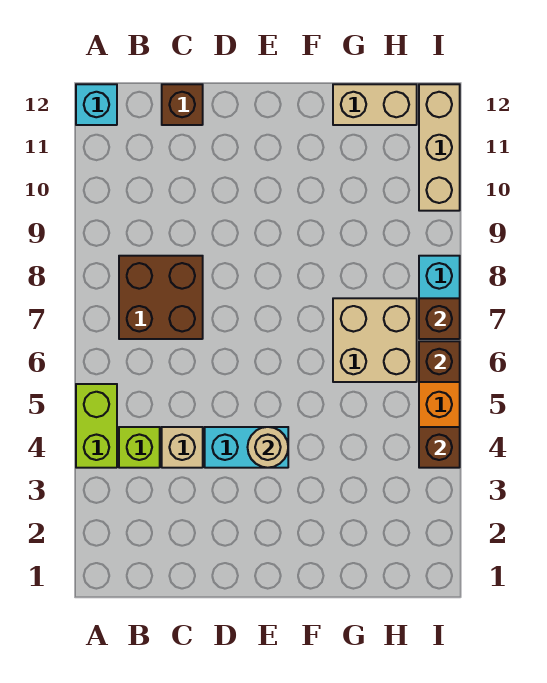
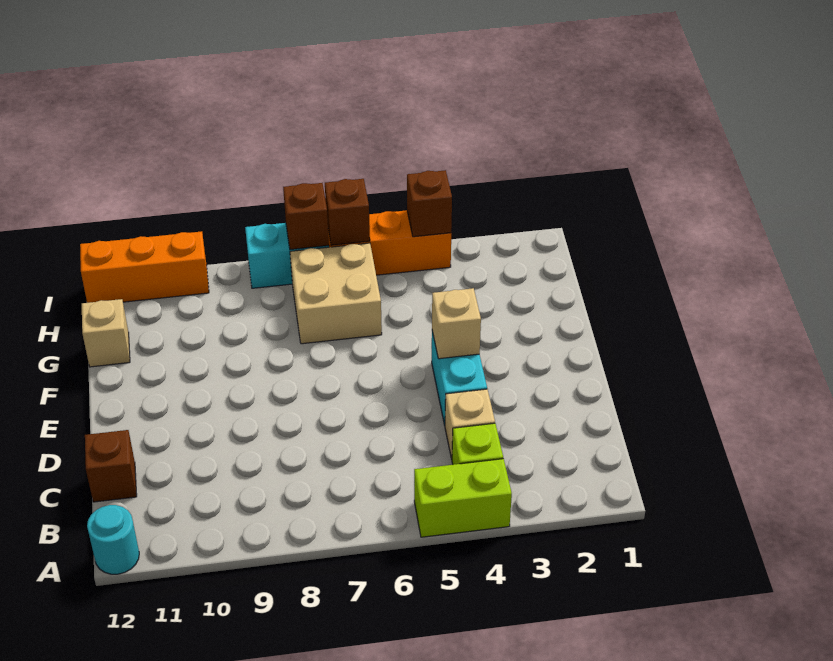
cyan 1x1 brick [76,84,117,125] -> cyan 1x1 round brick [87,505,139,574]
brown 2x2 brick [119,256,203,339] -> none
tan 1x1 round brick [248,427,288,468] -> tan 1x1 brick [432,288,481,359]
tan 1x2 brick [333,84,417,125] -> tan 1x1 brick [82,299,130,367]
tan 1x3 brick [419,84,460,211] -> orange 1x3 brick [80,231,209,303]

